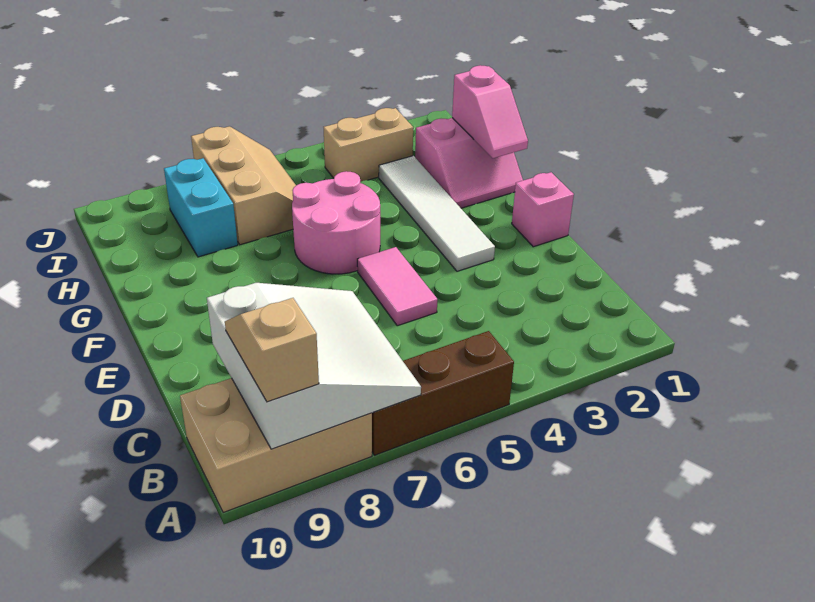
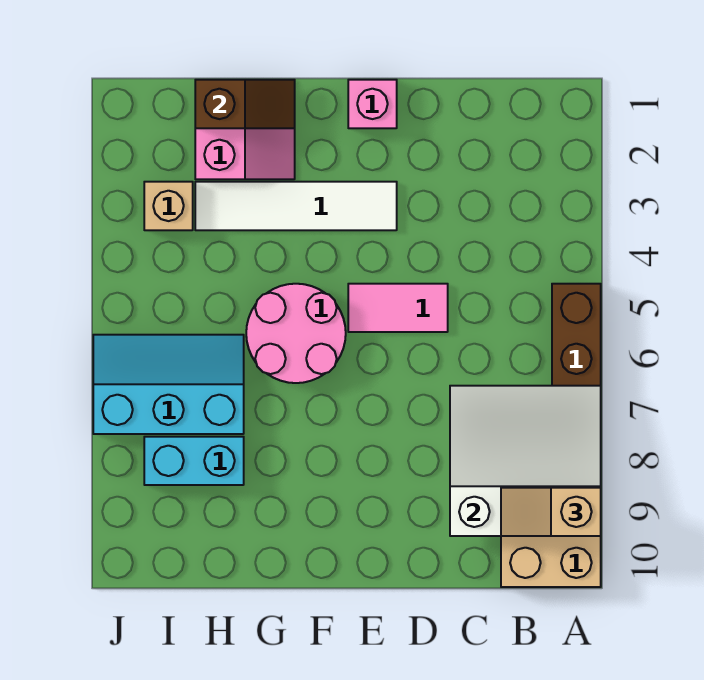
pink 1x2 slope [452,65,528,158] -> brown 1x2 slope [195,80,295,128]
tan 2x3 slope [191,126,296,245] -> cyan 2x3 slope [93,335,244,434]
tan 1x2 brick [324,108,413,182] -> tan 1x1 brick [144,182,193,230]

